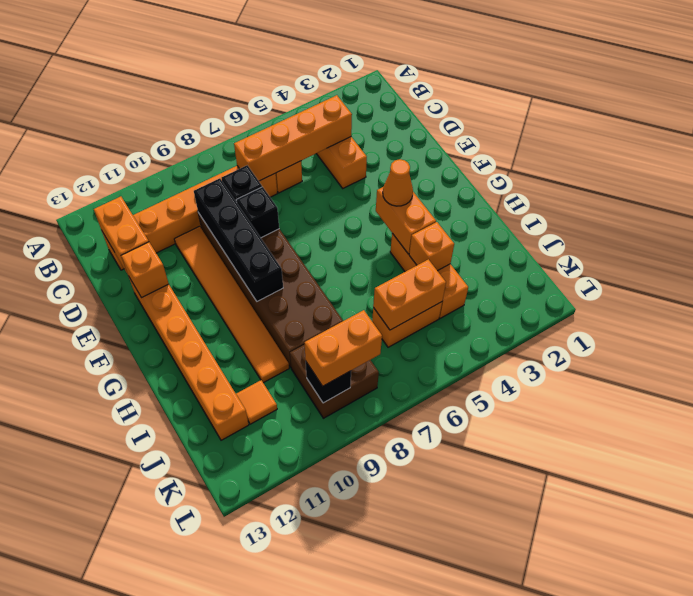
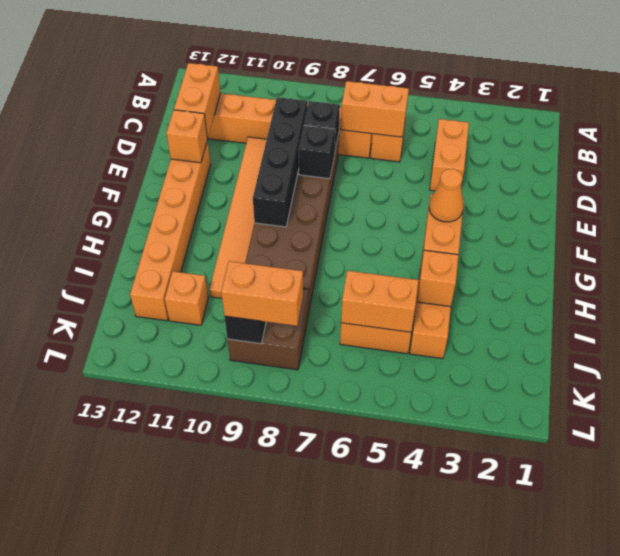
orange 1x4 brick [234,95,352,181] -> orange 1x2 brick [341,81,409,137]
orange 1x1 tile [236,380,277,424] -> orange 1x1 brick [165,271,208,325]

